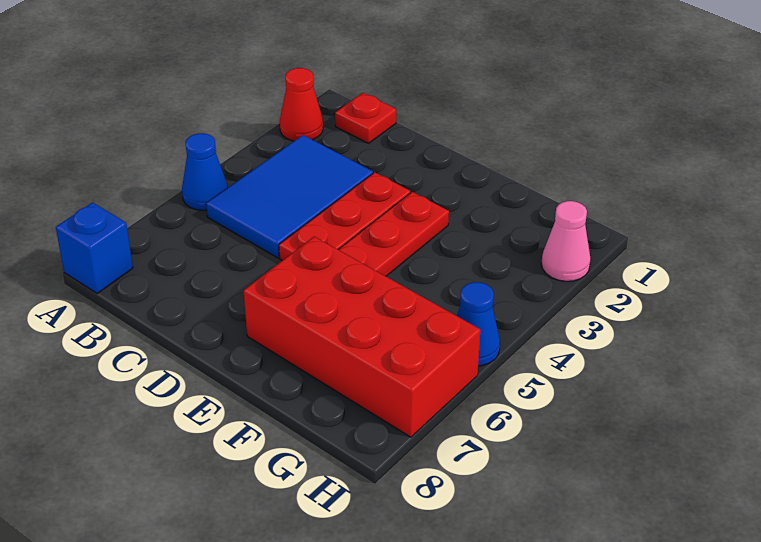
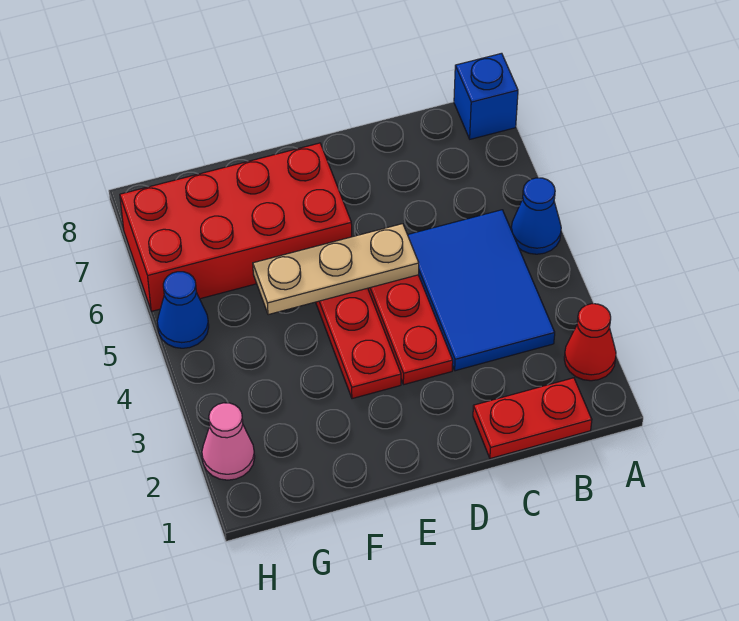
red 1x1 plate [335,93,396,143] -> red 1x2 plate [473,378,592,459]
none -> tan 1x3 plate [253,224,419,315]

